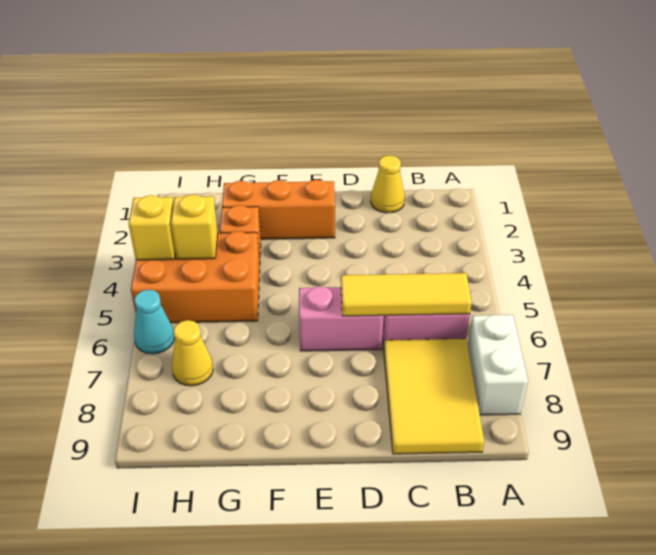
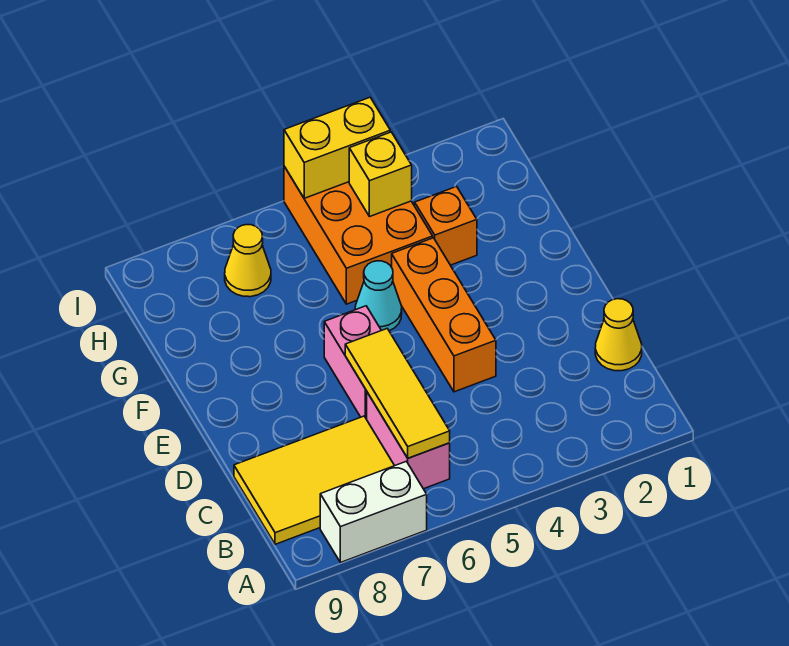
orange 1x3 brick [222,180,335,239] -> orange 1x3 brick moved to [392,238,496,392]
yellow 1x1 brick [128,195,175,260] -> yellow 1x2 brick [284,97,390,198]
cyan 1x1 cone [134,290,175,354] -> cyan 1x1 cone moved to [355,261,402,331]

